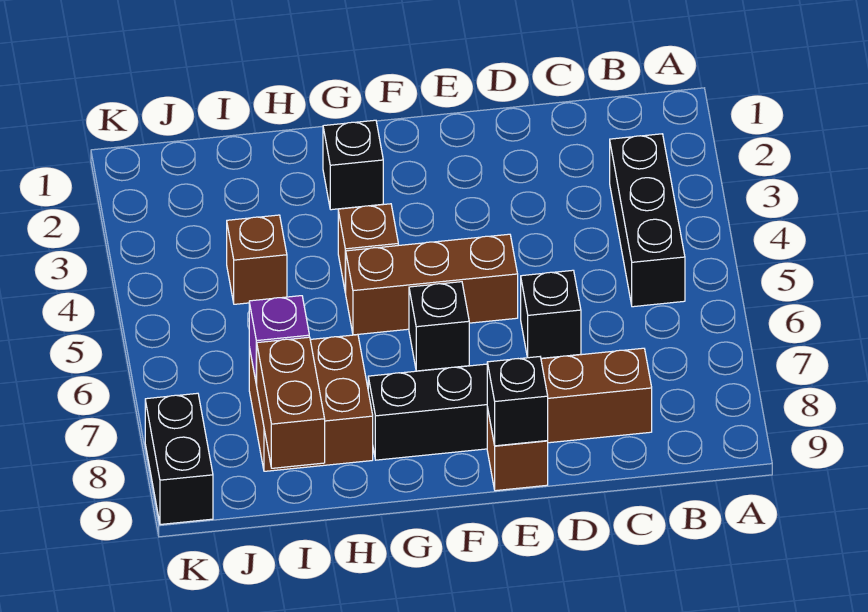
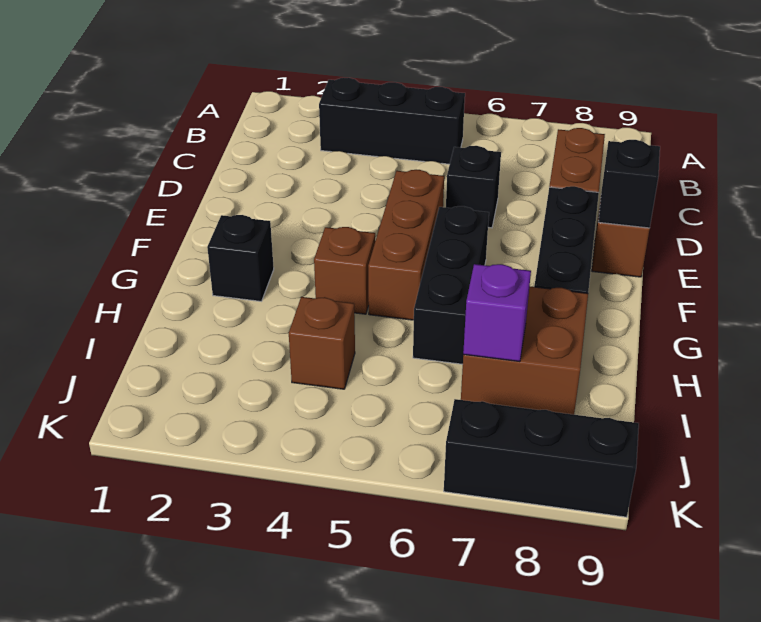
black 1x1 brick [409,282,469,371] -> black 1x3 brick [413,206,489,364]
brown 1x2 brick [257,337,325,468] -> none
black 1x2 brick [145,393,213,524] -> black 1x3 brick [444,399,639,517]

